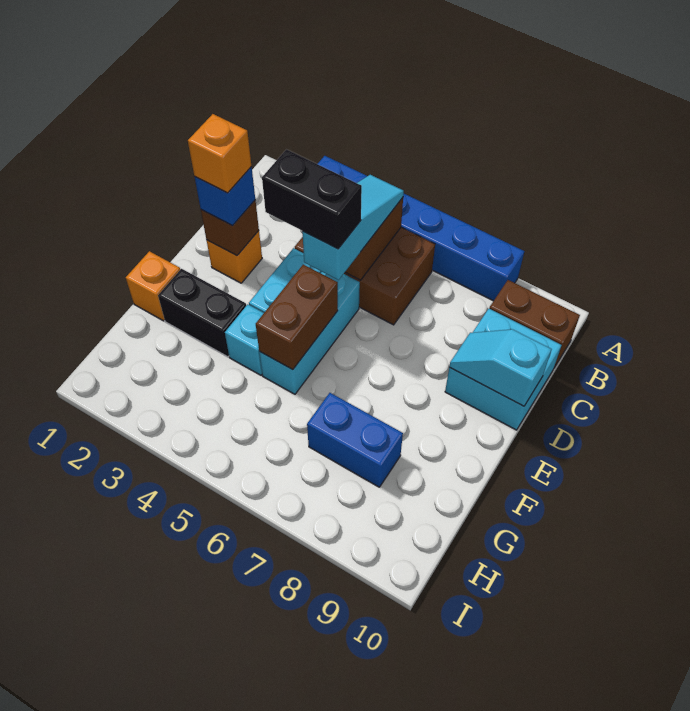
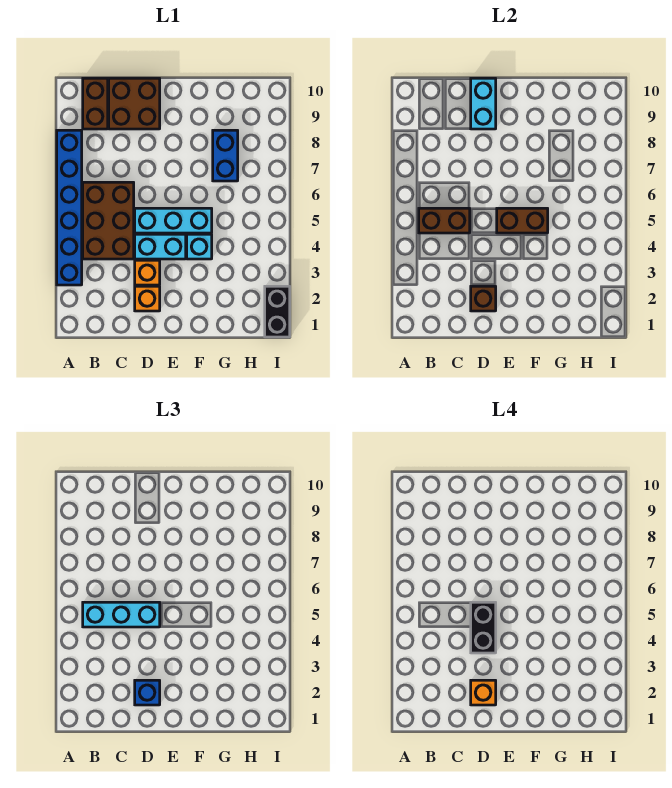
cyan 1x3 slope [302,175,404,280] -> cyan 1x3 brick [83,602,160,627]
cyan 2x2 brick [445,309,561,430] -> brown 2x2 brick [109,78,160,129]
cyan 1x2 slope [449,329,552,406] -> cyan 1x2 brick [471,78,496,129]
orange 1x1 brick [126,251,180,321] -> orange 1x1 brick moved to [135,260,160,285]
black 1x2 brick [158,269,246,357] -> black 1x2 brick moved to [265,286,290,337]

